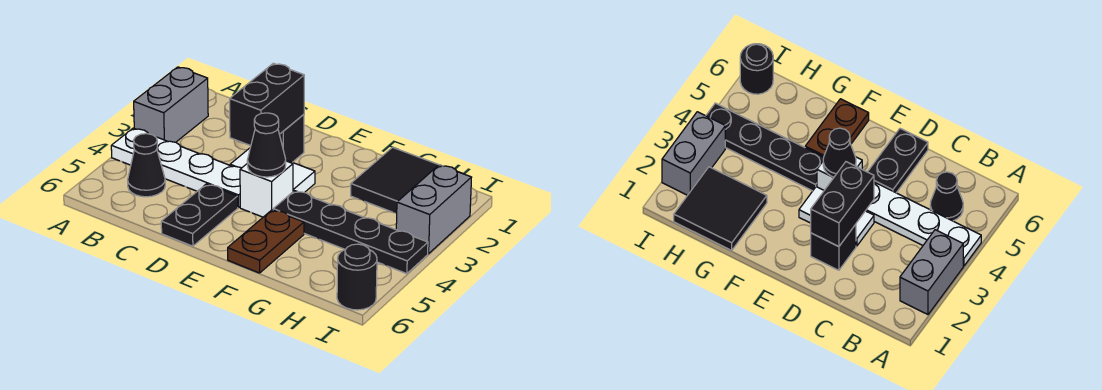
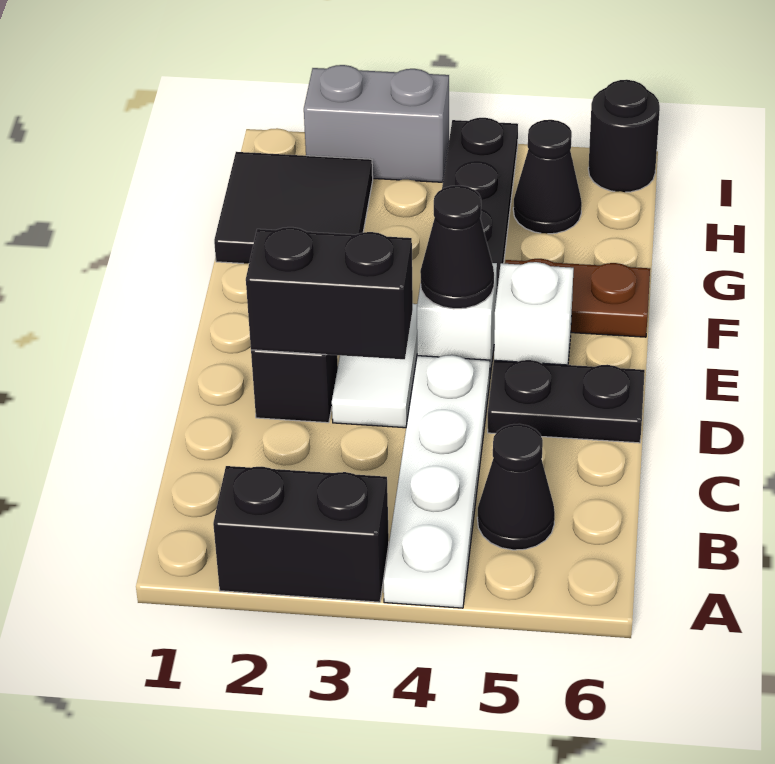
grey 1x2 brick [134,67,208,142] -> black 1x2 brick [213,466,389,602]
none -> white 1x1 brick [494,262,574,365]
none -> black 1x1 cone [513,120,582,234]

